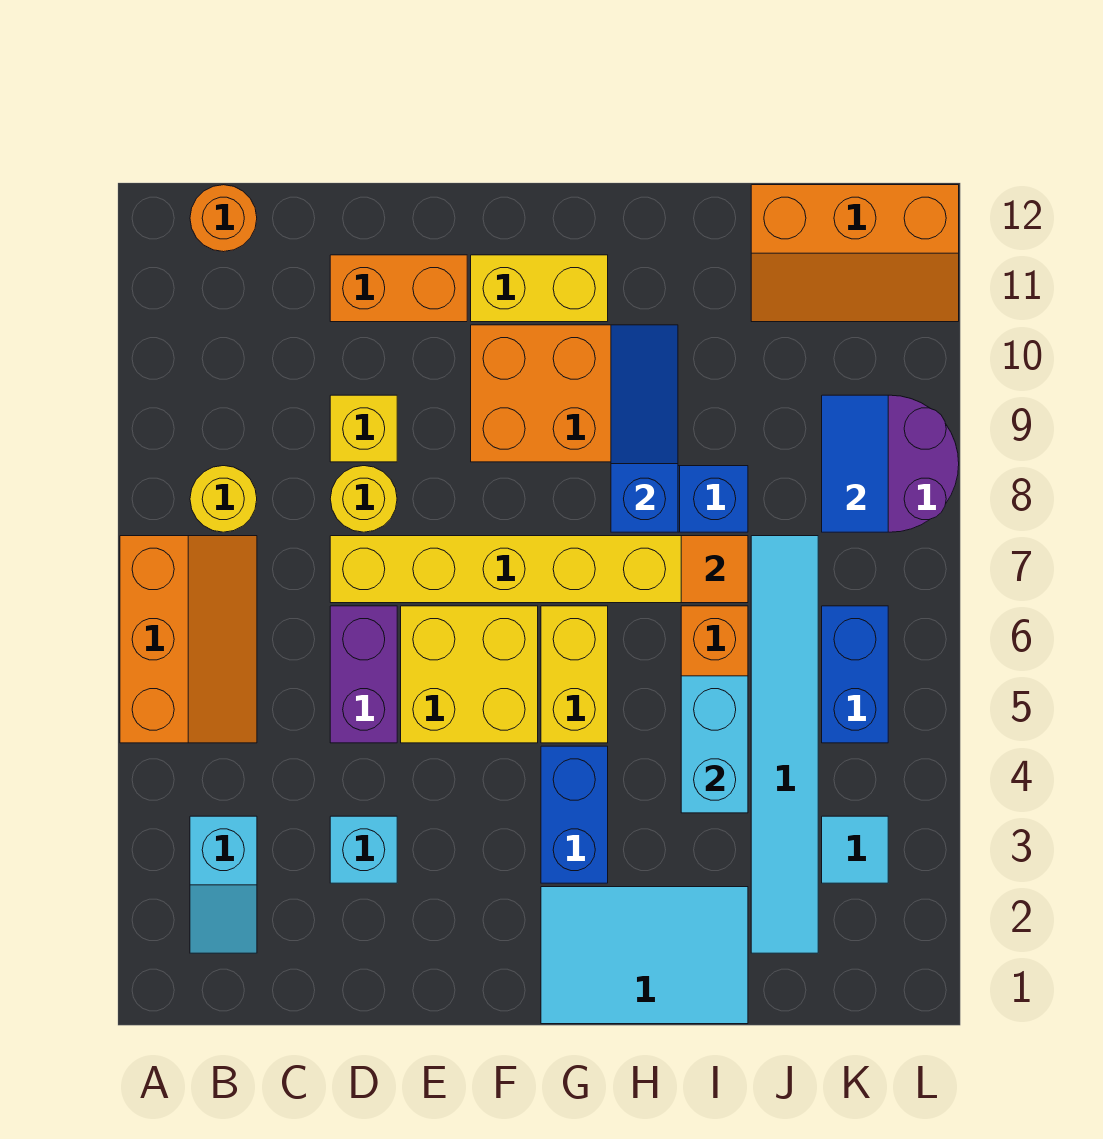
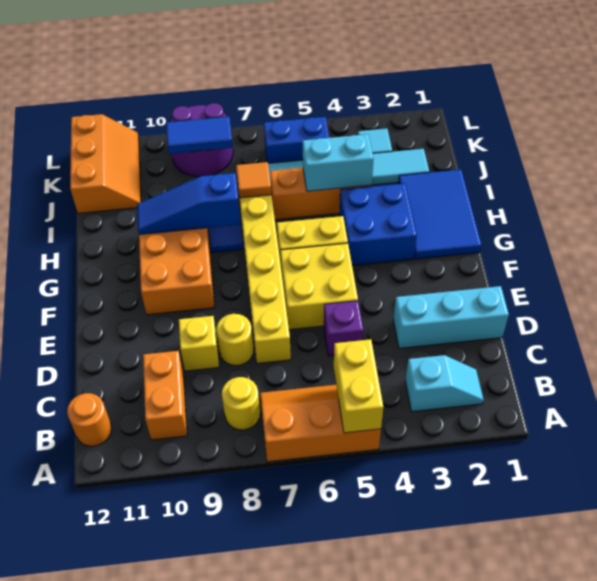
cyan 1x1 brick [330,816,397,883] -> cyan 1x3 brick [393,286,509,348]
purple 1x2 brick [330,606,397,743] -> purple 1x1 brick [324,301,363,356]
orange 1x2 brick [330,255,467,322] -> orange 1x2 brick moved to [143,351,187,440]
yellow 1x2 brick [471,255,608,322] -> yellow 1x2 brick moved to [334,339,383,433]
cyan 2x3 tile [541,887,748,1024] -> blue 2x3 tile [399,169,481,259]
blue 1x2 brick [541,746,608,883] -> blue 2x2 brick [340,183,417,266]

